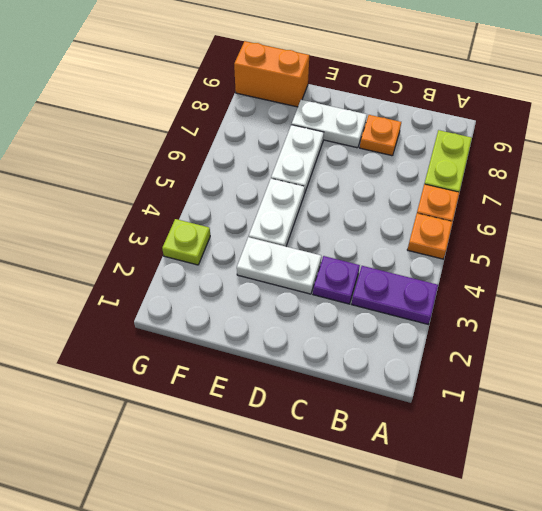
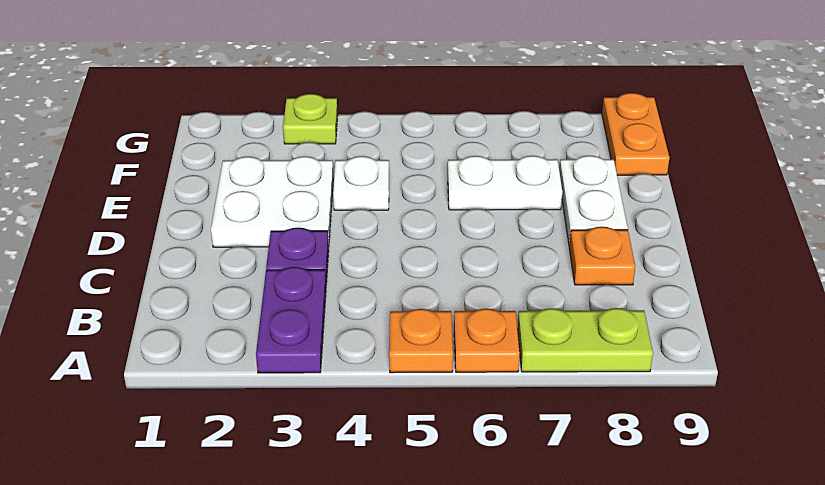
white 1x2 plate [237,237,321,294] -> white 2x2 plate [211,156,333,247]
white 1x2 plate [249,179,305,246] -> white 1x1 plate [333,156,389,210]
orange 1x2 brick [234,41,309,107] -> orange 1x2 plate [602,93,669,175]

